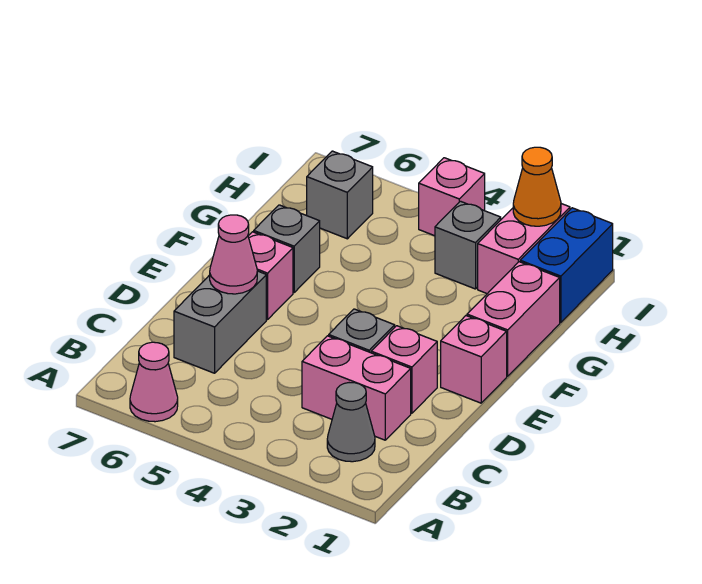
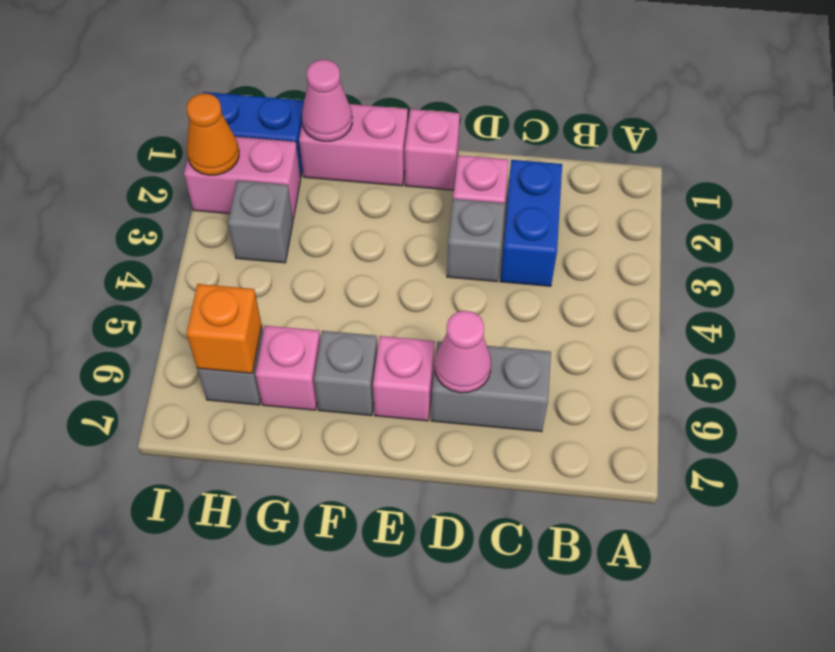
pink 1x1 cone [130,342,178,422] -> pink 1x1 cone moved to [302,60,352,141]
grey 1x1 cone [327,383,375,462] -> none
pink 1x2 brick [302,336,411,440] -> blue 1x2 brick [500,160,562,286]
none -> orange 1x1 brick [186,284,262,373]
pink 1x1 brick [419,158,485,236] -> pink 1x1 brick moved to [255,326,320,410]

